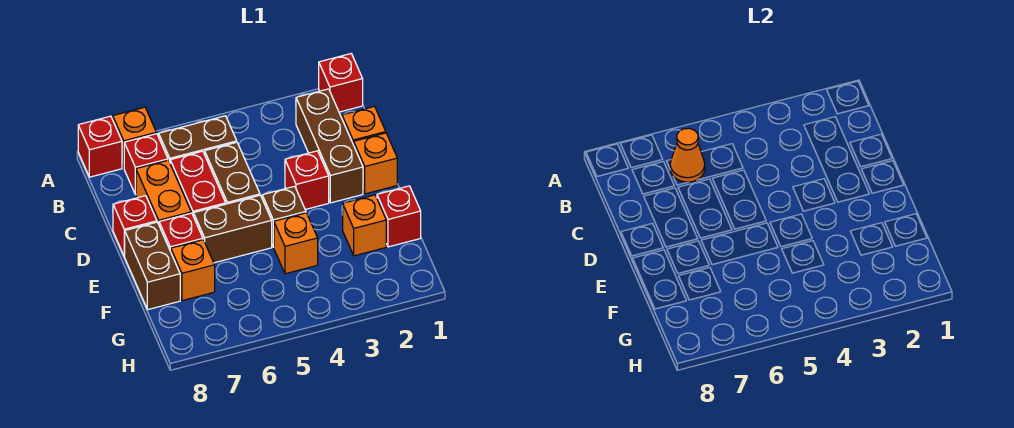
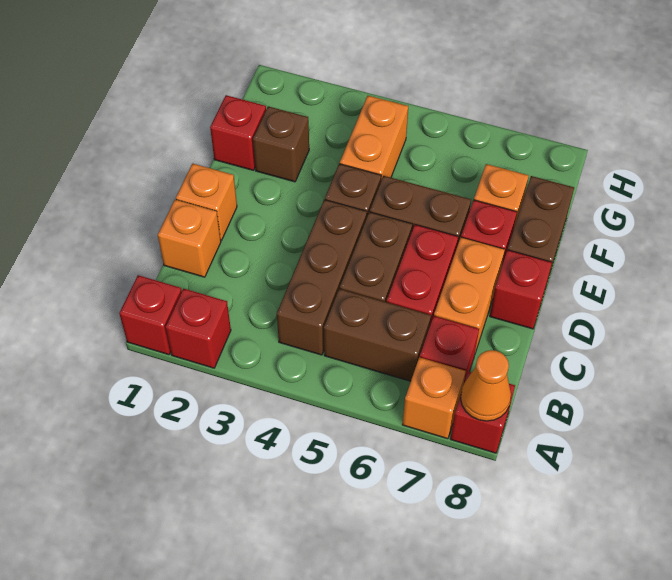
brown 1x3 brick [296,89,363,203] -> brown 1x3 brick moved to [277,200,367,355]
orange 1x1 cone [670,128,705,182] -> orange 1x1 cone moved to [461,350,511,421]
red 1x1 brick [285,151,329,209] -> red 1x1 brick moved to [165,289,231,368]
orange 1x1 brick [343,195,386,256] -> brown 1x1 brick [253,106,309,182]
orange 1x1 brick [274,213,318,274] -> orange 1x2 brick [340,96,408,180]

